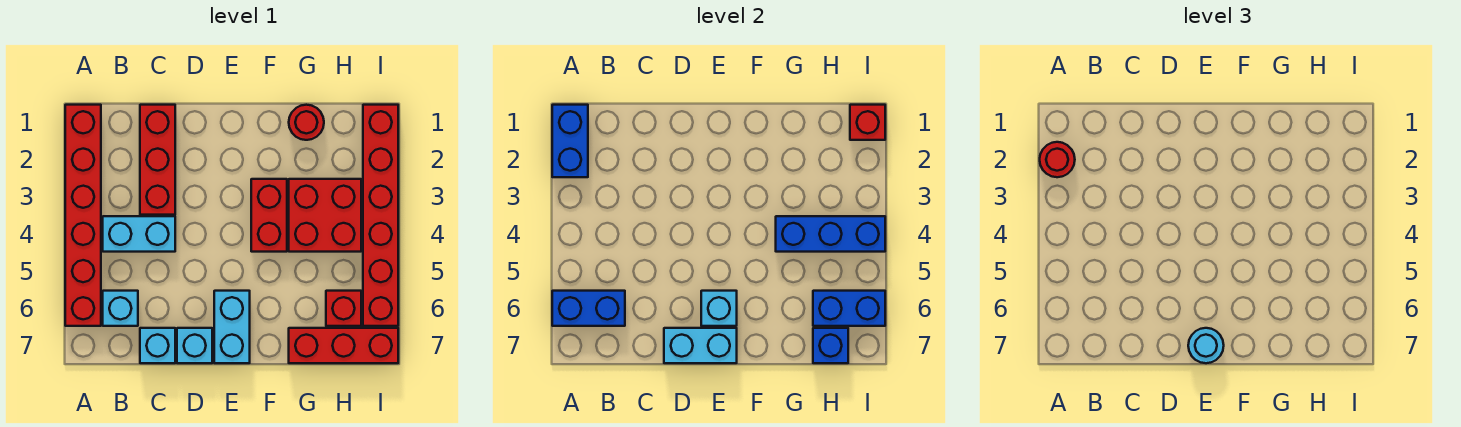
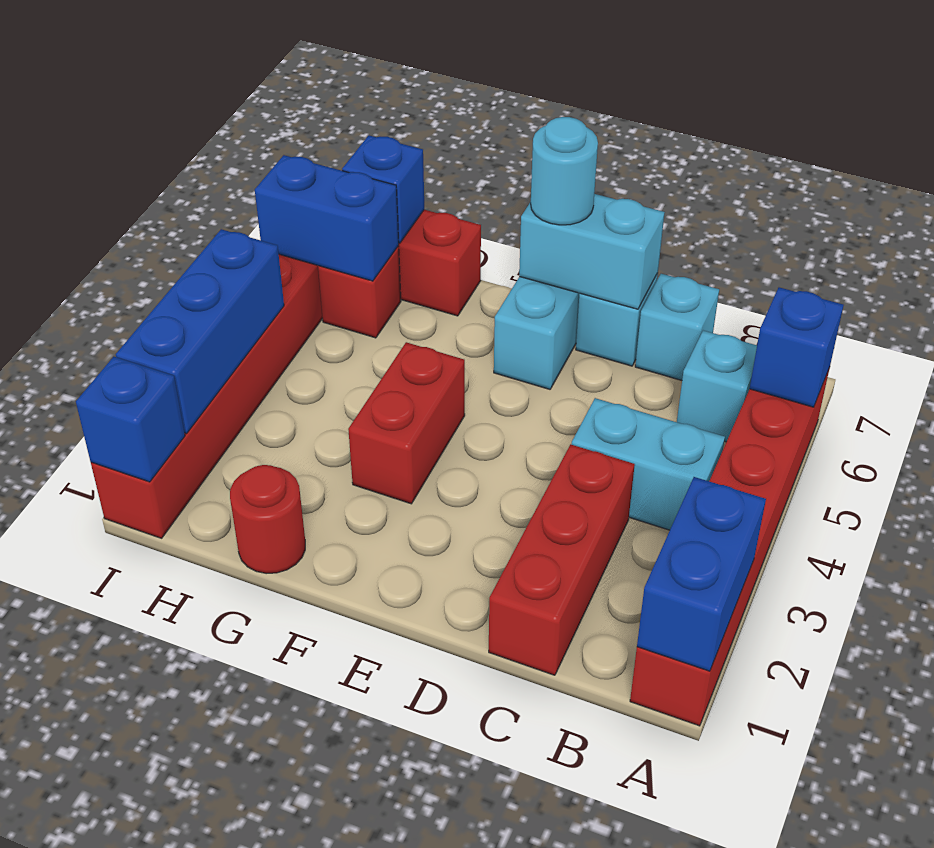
red 1x1 round brick [1040,142,1075,177] -> none
blue 1x2 brick [552,291,625,326] -> blue 1x1 brick [750,287,844,407]
cyan 1x1 brick [701,291,737,326] -> none
red 2x2 brick [289,179,361,252] -> none
blue 1x3 brick [776,216,885,252] -> blue 1x3 brick turned to [116,229,284,434]
red 1x1 brick [850,105,885,140] -> blue 1x1 brick [76,357,185,482]

